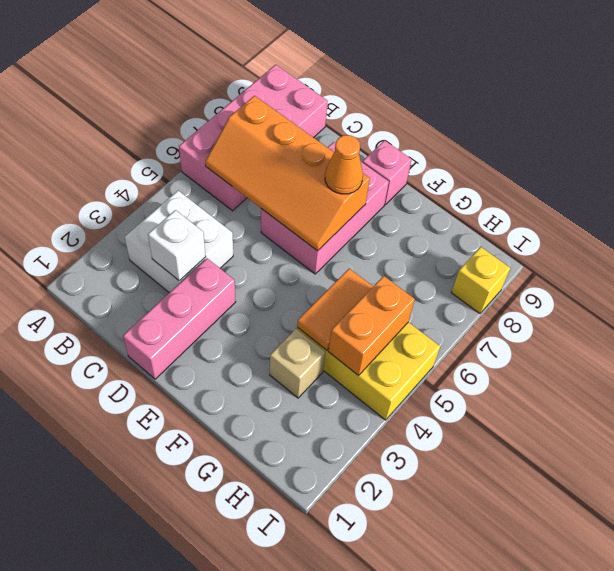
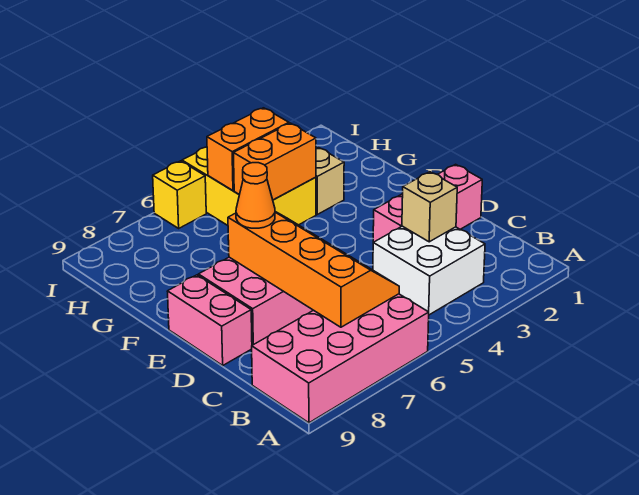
white 1x1 brick [148,210,206,281] -> tan 1x1 brick [402,172,457,242]
pink 1x1 brick [362,140,412,205] -> pink 1x2 brick [167,275,252,365]
orange 1x2 tile [297,269,373,350] -> orange 1x2 brick [234,123,316,200]
yellow 1x1 brick [451,247,510,313] -> yellow 1x1 brick moved to [153,161,206,228]

